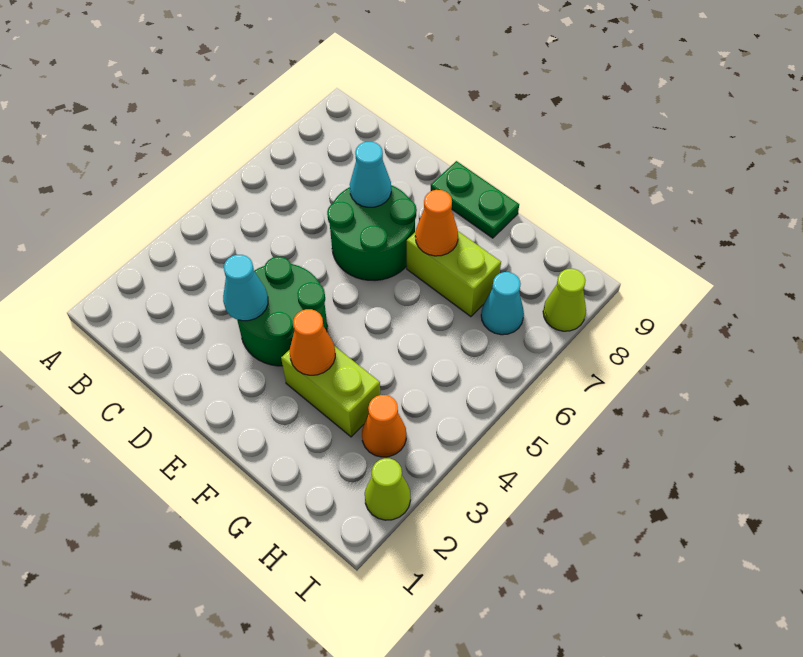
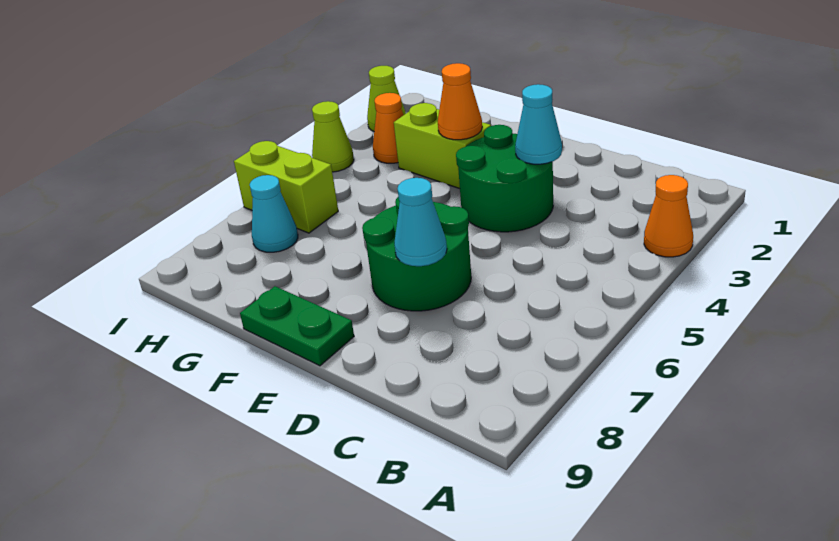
lime 1x2 brick [407,231,501,317] -> lime 1x2 brick moved to [234,141,338,233]
orange 1x1 cone [415,190,458,256] -> orange 1x1 cone moved to [644,175,693,257]
lime 1x1 cone [543,269,586,331] -> lime 1x1 cone moved to [312,101,354,172]

